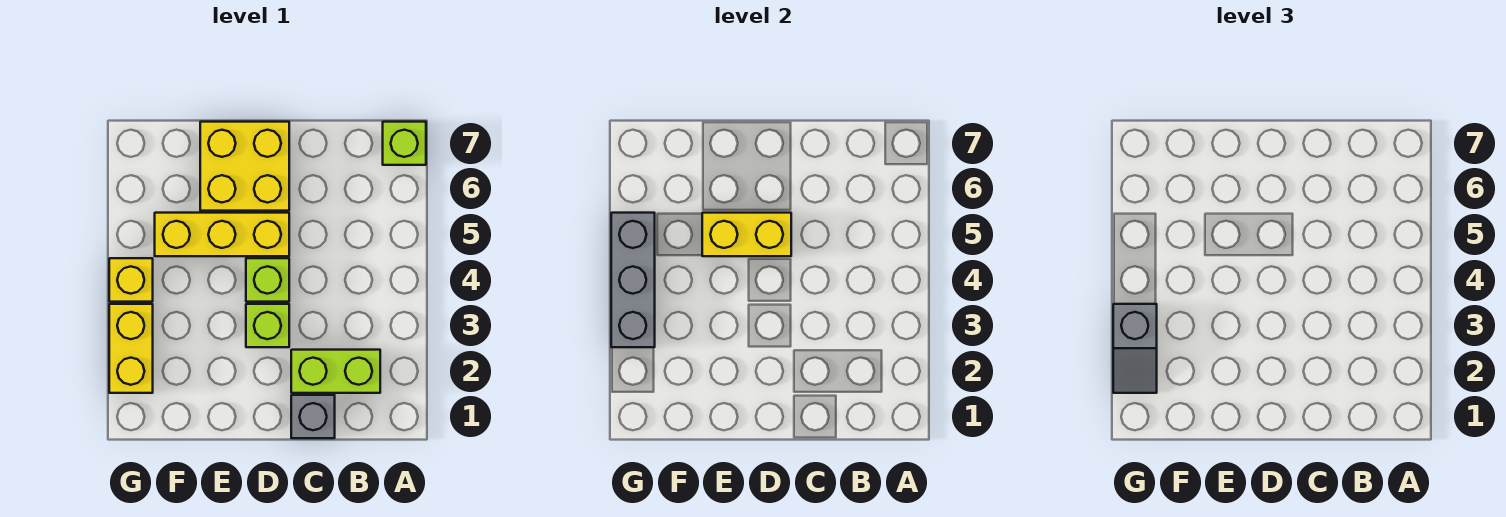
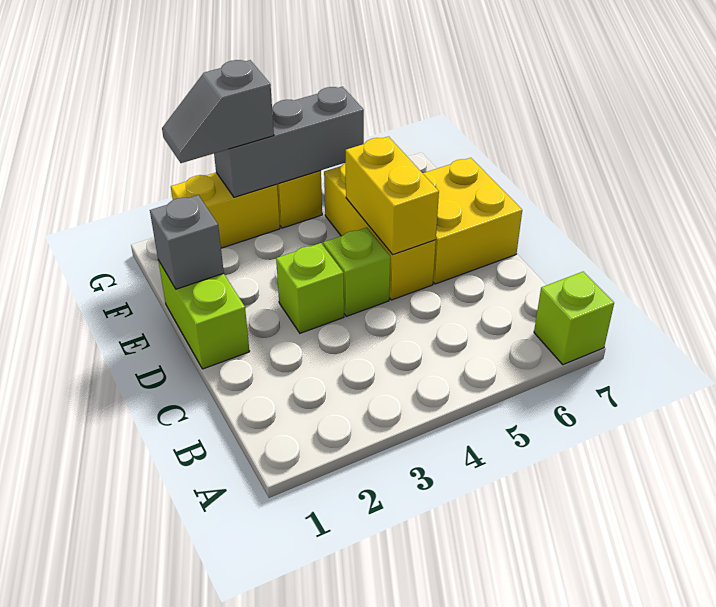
lime 1x2 brick [291,350,380,393] -> lime 1x2 brick moved to [158,260,250,369]
grey 1x1 brick [291,395,335,438] -> grey 1x1 brick moved to [150,195,224,289]

